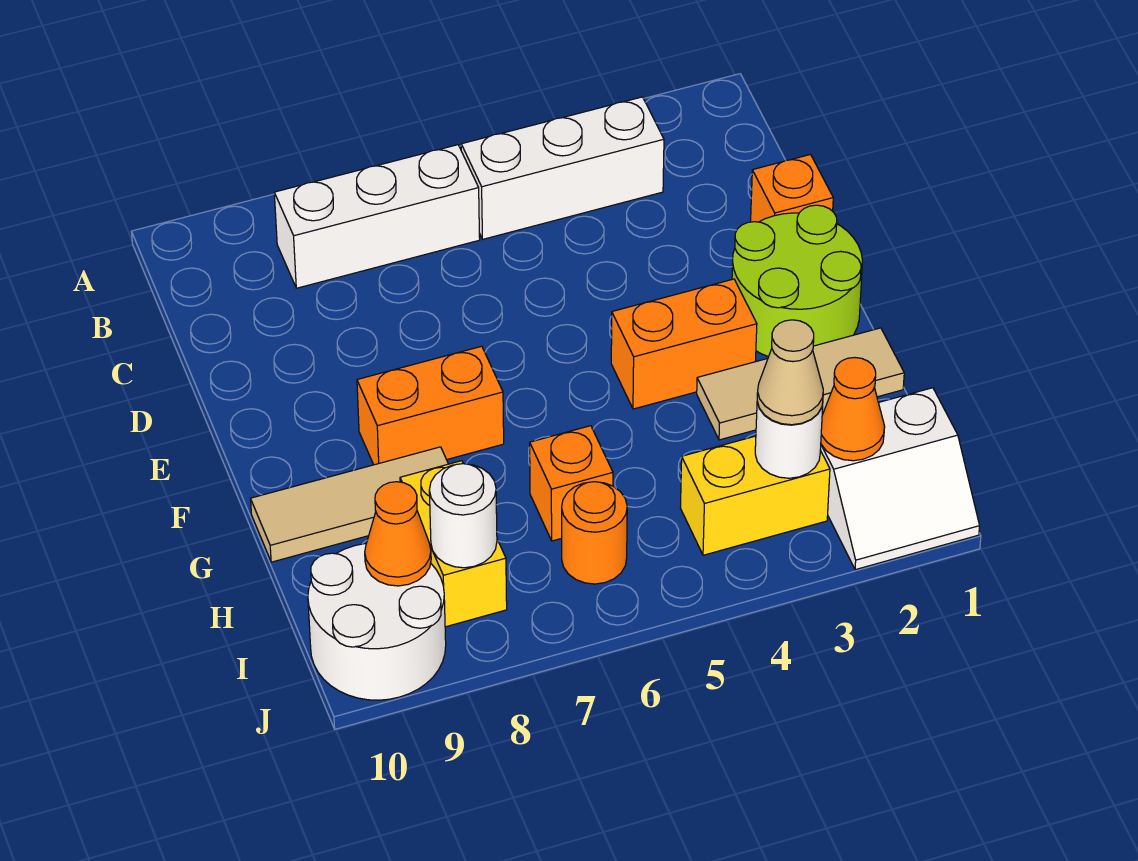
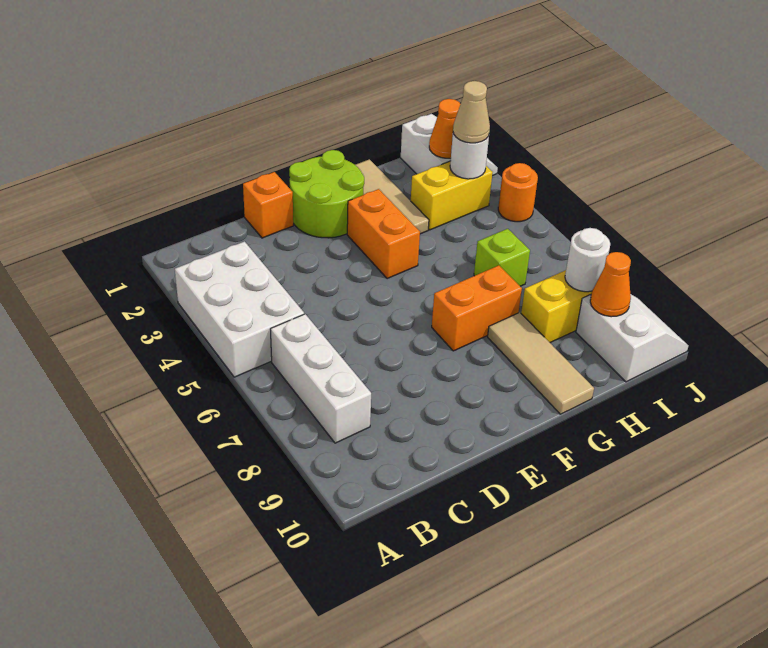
white 1x3 brick [461,97,664,239] -> white 2x3 brick [175,241,304,377]
orange 1x2 brick [357,346,504,465] -> orange 1x2 brick turned to [432,265,522,351]
orange 1x1 brick [530,426,613,541] -> lime 1x1 brick [474,229,530,286]
yellow 1x2 brick [680,436,830,555] -> yellow 1x2 brick turned to [411,161,493,230]
orange 1x1 round brick [562,482,627,584] -> orange 1x1 round brick moved to [498,163,538,222]
white 2x2 round brick [308,543,446,700] -> white 2x2 slope [576,294,688,382]

